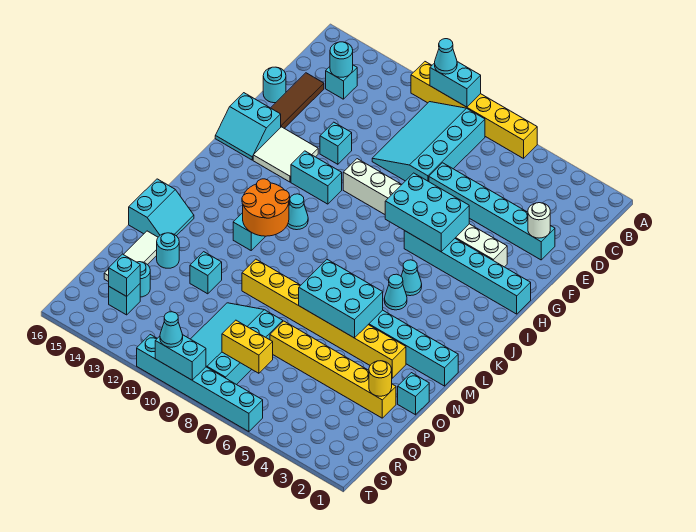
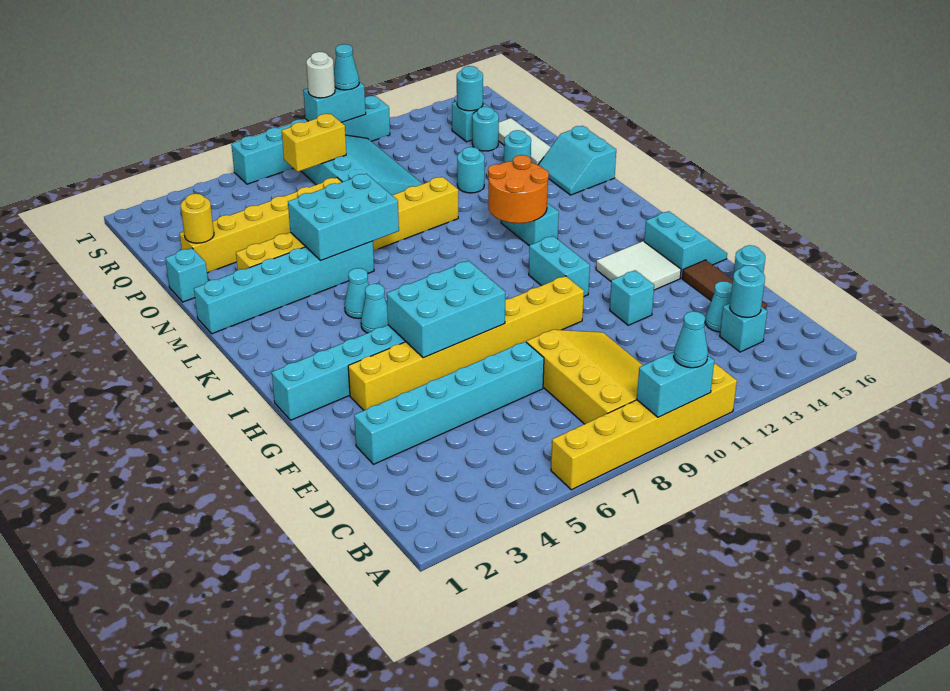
cyan 3x4 slope [372,102,485,182] -> yellow 3x4 slope [526,330,643,424]
white 1x1 round brick [528,203,550,238] -> white 1x1 round brick moved to [306,52,335,98]
white 1x8 brick [343,159,507,267] -> yellow 1x8 brick [348,276,584,410]
cyan 2x2 slope [215,93,281,160] -> cyan 2x2 slope turned to [644,211,727,278]
cyan 1x2 brick [291,151,342,204] -> cyan 1x2 brick turned to [529,236,590,296]
cyan 1x1 cone [287,194,308,230] -> cyan 1x1 cone moved to [705,281,732,332]
cyan 1x1 brick [190,252,222,294] -> cyan 1x1 round brick [457,147,485,193]
cyan 1x1 brick [109,254,140,296] -> cyan 1x1 round brick [457,66,483,111]

